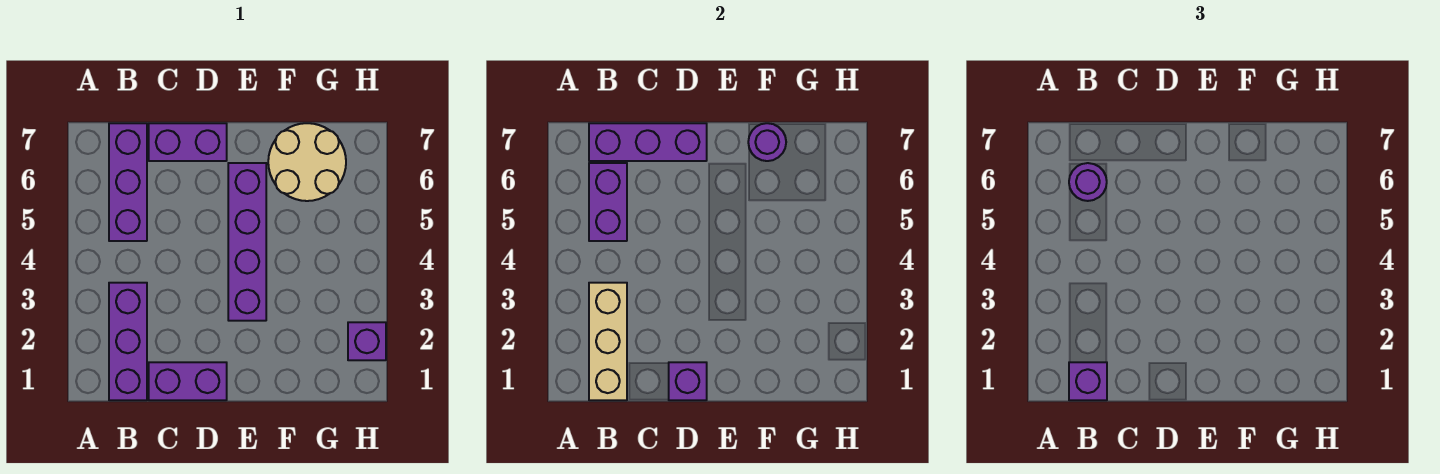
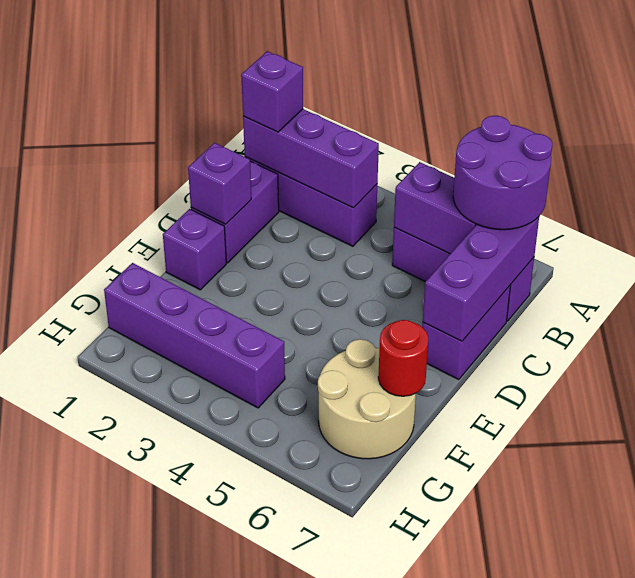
tan 1x3 brick [589,283,627,400] -> purple 1x3 brick [243,109,379,208]
purple 1x1 round brick [1069,163,1107,201] -> purple 2x2 round brick [453,116,552,230]
purple 1x4 brick [228,163,266,321] -> purple 1x4 brick moved to [104,263,285,408]
purple 1x1 round brick [748,123,786,161] -> red 1x1 round brick [378,320,428,396]
purple 1x1 brick [348,322,386,360] -> purple 1x1 brick moved to [163,209,226,290]

